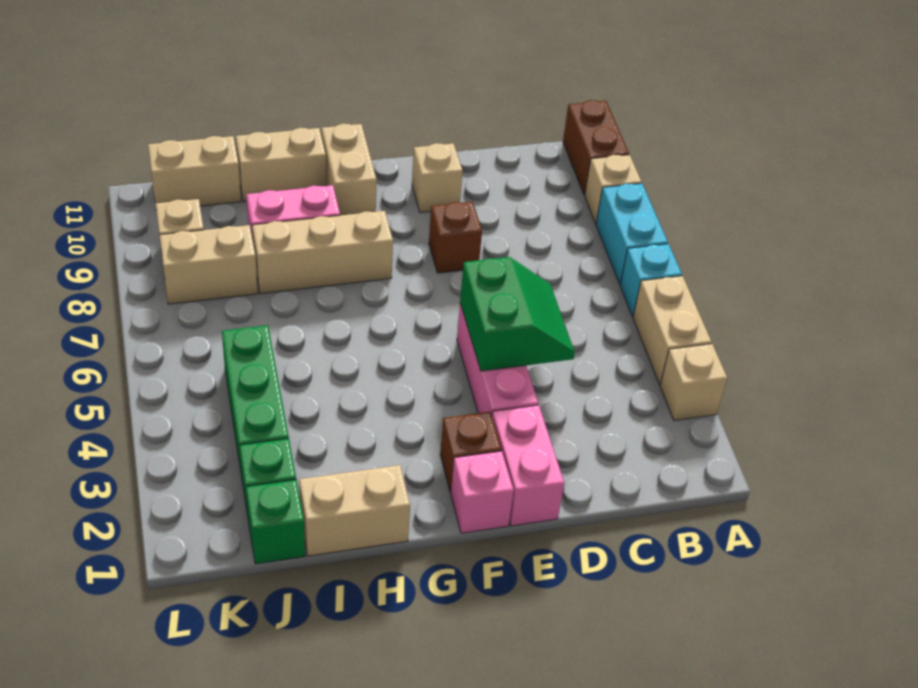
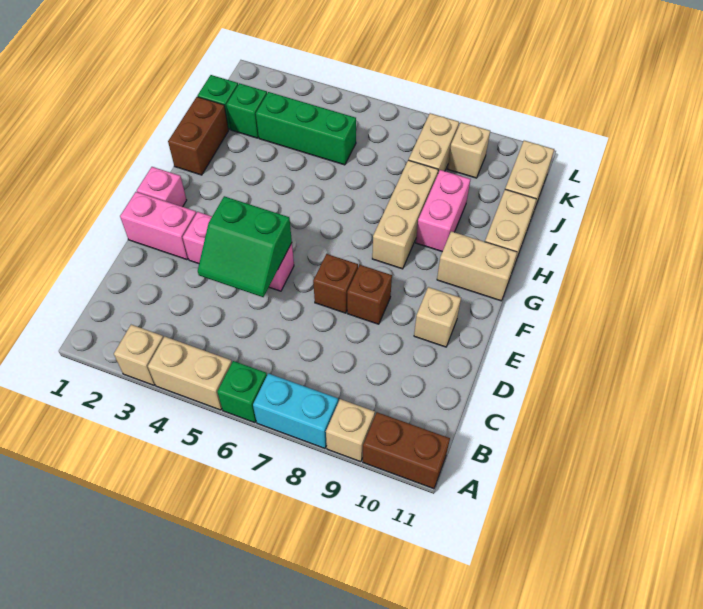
cyan 1x1 brick [620,244,682,317] -> green 1x1 brick [217,361,267,423]
brown 1x1 brick [440,412,501,492] -> brown 1x1 brick moved to [313,254,358,313]
tan 1x2 brick [299,465,410,556] -> brown 1x2 brick [168,97,229,175]

